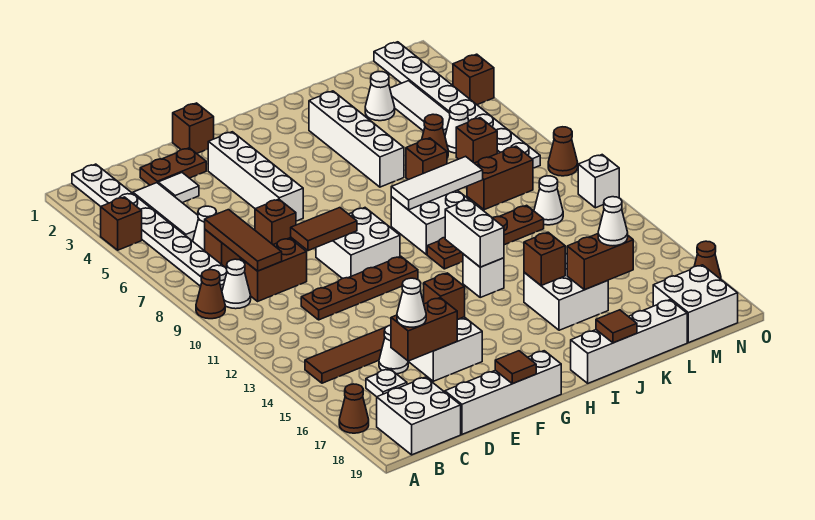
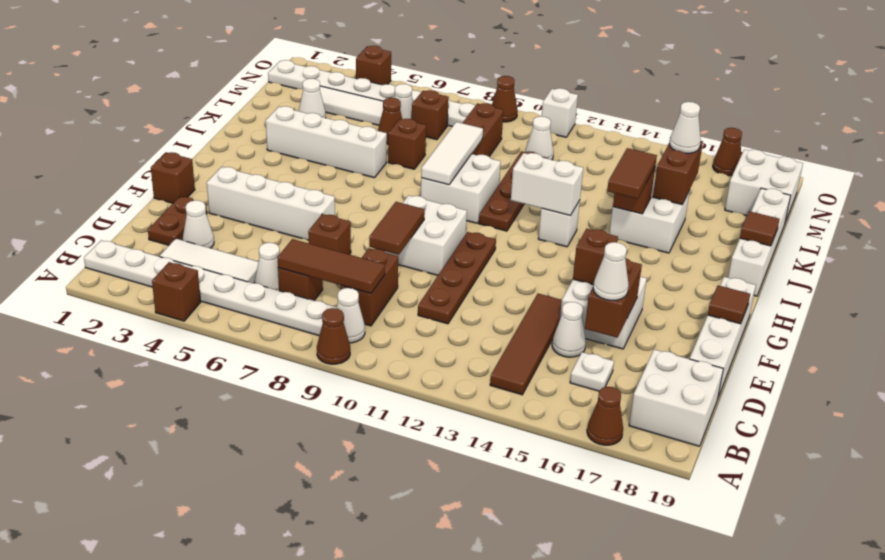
white 1x1 tile [158,173,199,203] -> white 1x1 cone [183,200,214,248]
none -> brown 1x2 tile [607,148,657,199]

